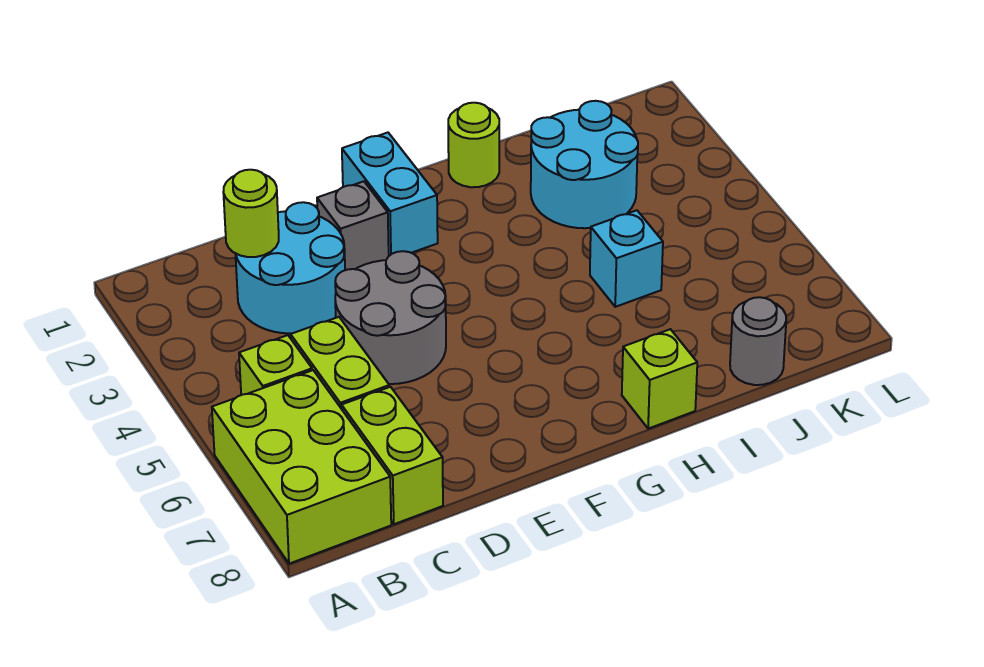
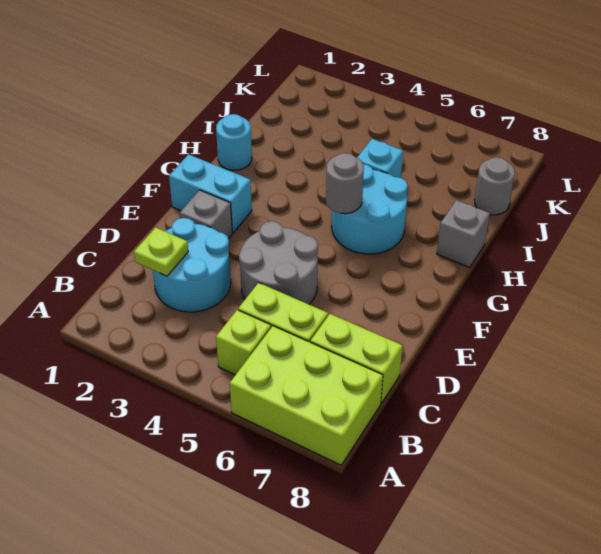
lime 1x1 round brick [223,170,279,257] -> lime 1x1 plate [134,228,188,276]
none -> grey 1x1 round brick [326,153,364,214]
lime 1x1 round brick [448,103,499,187] -> cyan 1x1 round brick [216,114,252,170]
lime 1x1 brick [622,329,697,429] -> grey 1x1 brick [437,200,490,267]
cyan 2x2 round brick [531,101,638,228] -> cyan 2x2 round brick moved to [332,164,408,254]

